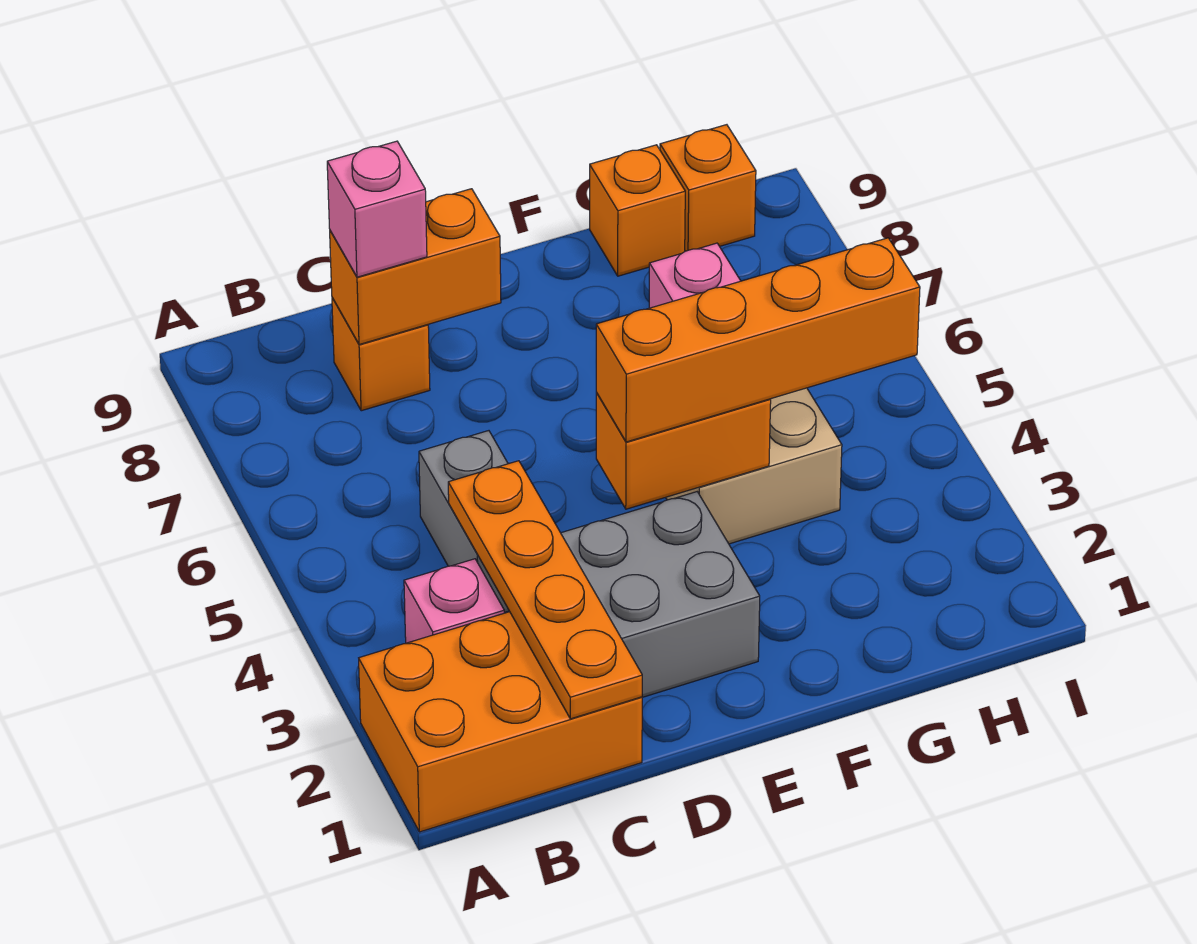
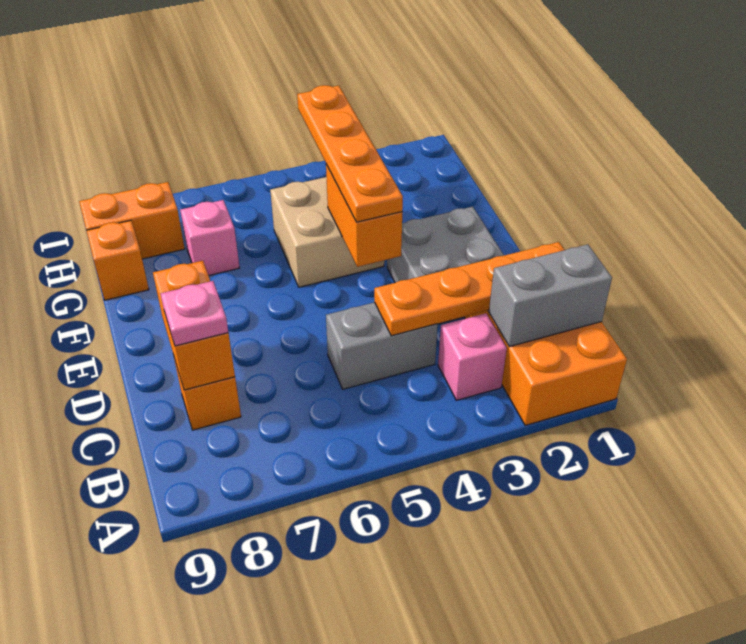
none -> grey 1x2 brick [489,244,612,347]
pink 1x1 brick [327,141,427,277] -> pink 1x1 plate [161,281,228,346]
orange 1x4 brick [596,238,920,442] -> orange 1x4 plate [297,85,403,222]
orange 1x1 brick [660,125,756,251] -> orange 1x2 brick [79,182,185,259]

